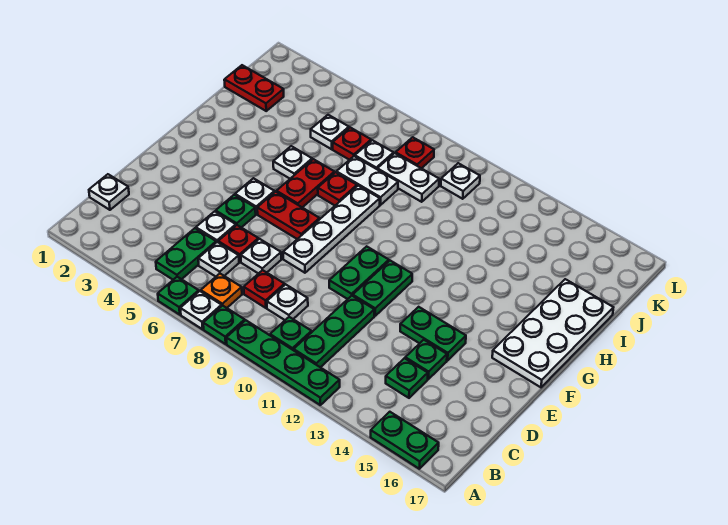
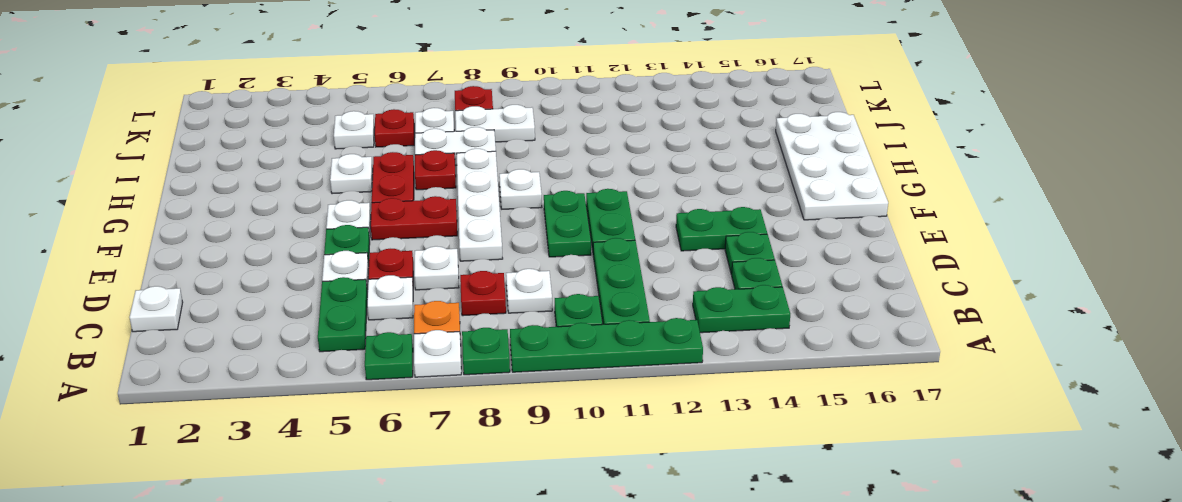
green 1x2 plate [371,412,439,469] -> green 1x2 plate moved to [693,285,790,333]
red 1x2 plate [224,65,284,111] -> none
white 1x1 plate [441,163,480,199] -> white 1x1 plate moved to [499,169,542,209]

